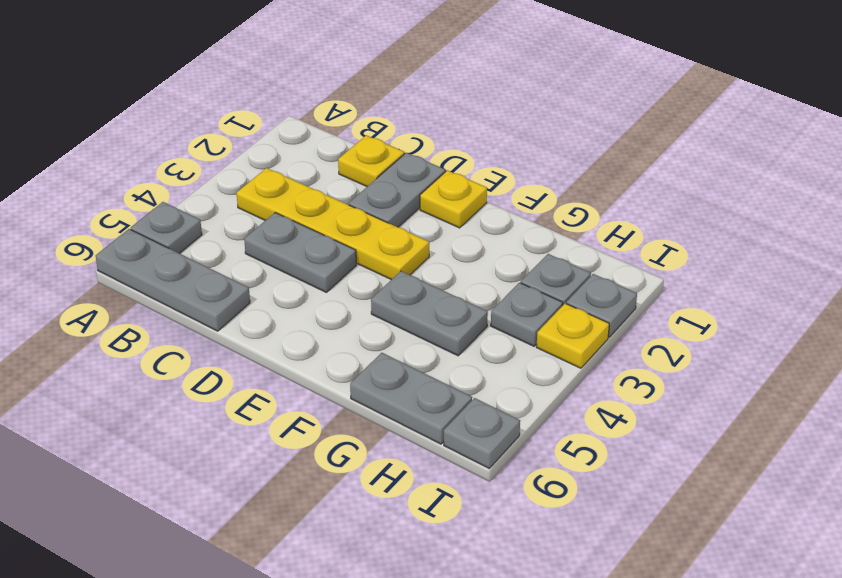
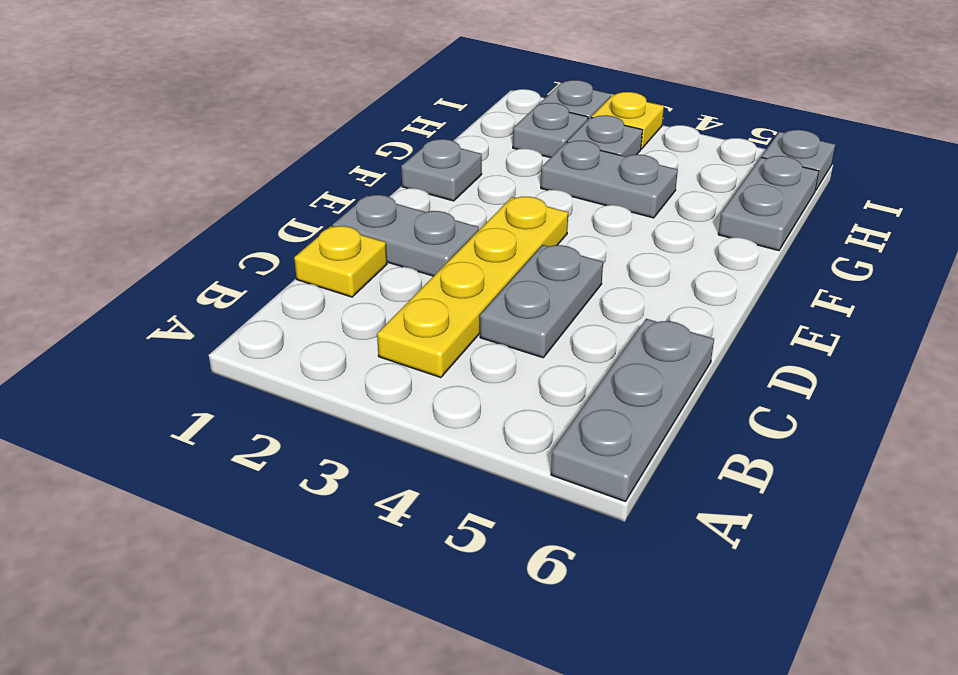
grey 1x1 plate [131,202,202,253] -> grey 1x1 plate moved to [401,139,482,201]
yellow 1x1 plate [420,170,487,228] -> none
grey 1x2 plate [371,271,488,356] -> grey 1x2 plate turned to [541,141,678,218]

